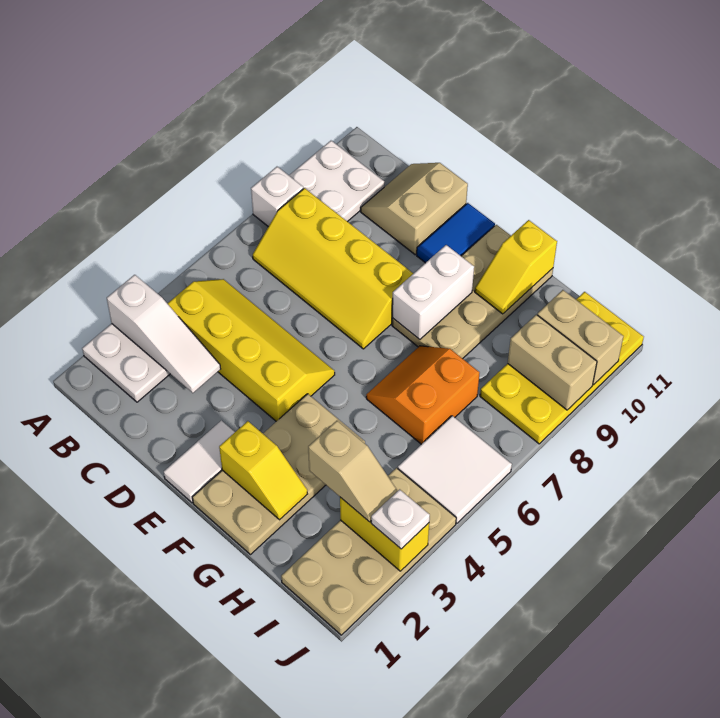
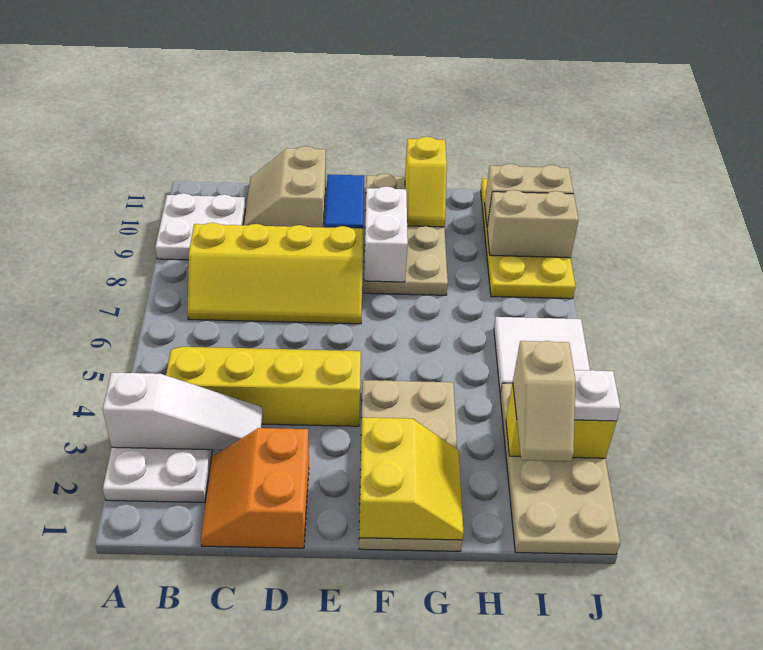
white 1x1 brick [251,167,303,227] -> none
white 1x2 tile [164,420,235,503] -> none
yellow 1x2 slope [219,421,307,520] -> yellow 2x2 slope [359,417,464,540]
orange 2x2 slope [366,346,479,444] -> orange 2x2 slope moved to [201,428,309,548]
tan 1x2 slope [308,421,397,522] -> tan 1x2 slope turned to [513,341,576,461]

